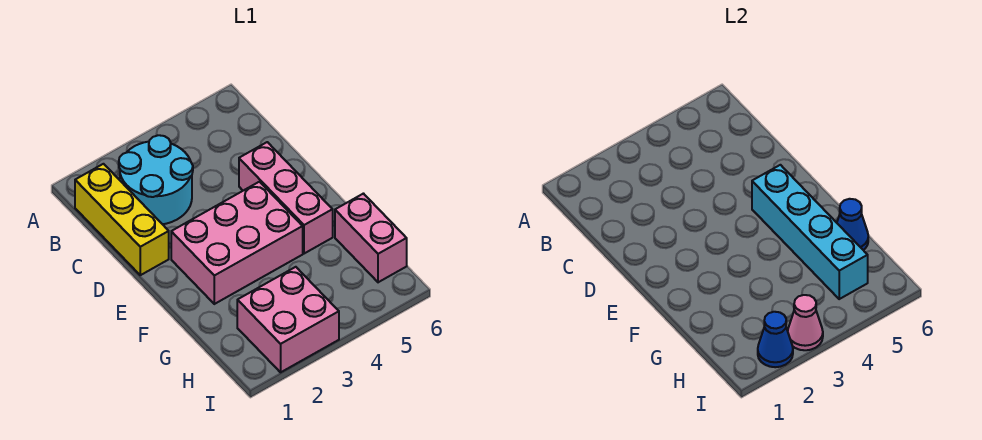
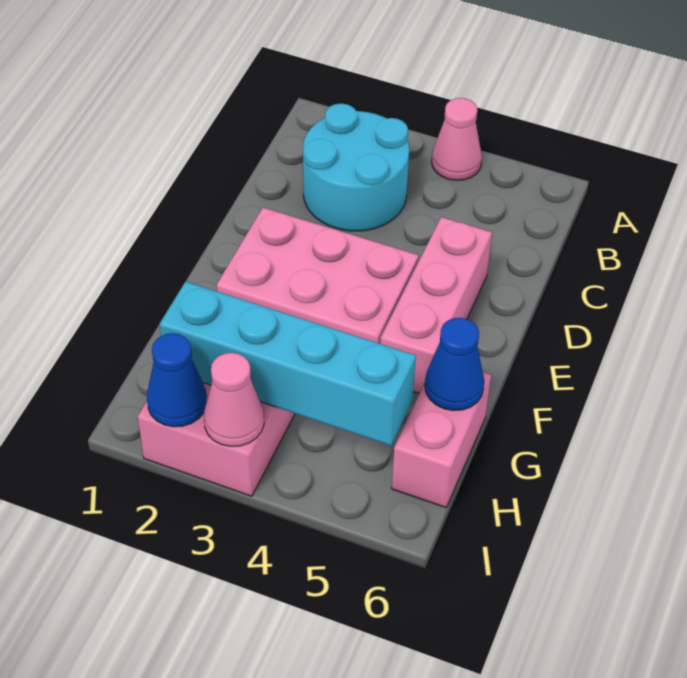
none -> pink 1x1 cone [432,98,482,180]
yellow 1x3 brick [75,164,169,275] -> none
cyan 1x4 brick [752,165,868,299] -> cyan 1x4 brick turned to [160,281,416,446]

